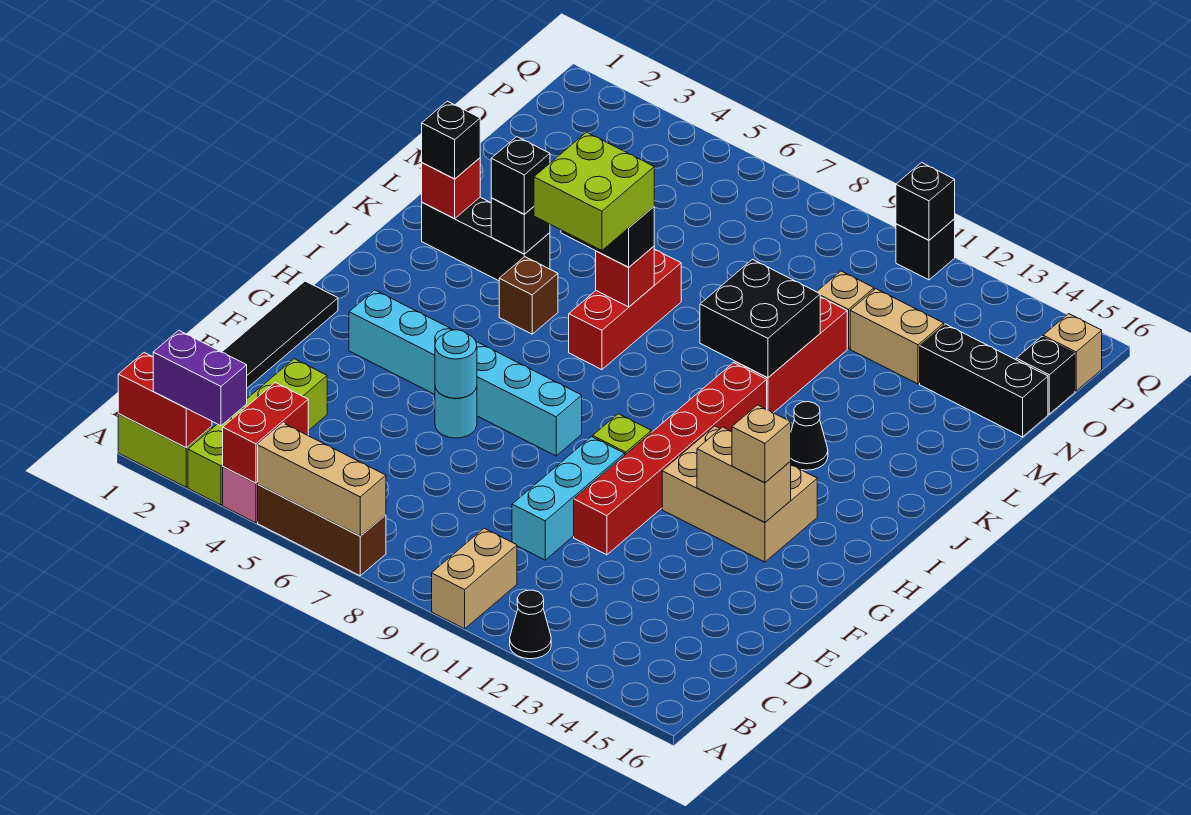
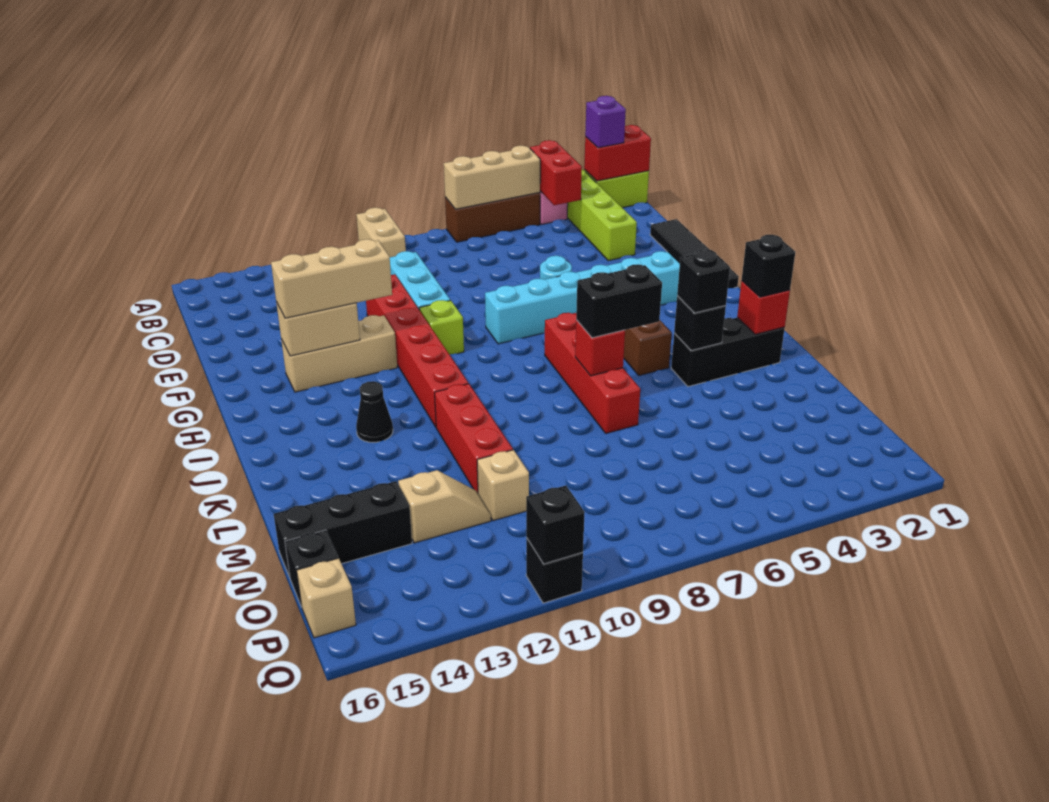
purple 1x2 brick [153,330,247,426] -> purple 1x1 brick [585,96,626,148]
black 1x1 cone [510,590,551,659] -> none
cyan 1x1 round brick [435,330,477,398] -> none
tan 2x3 brick [662,426,817,562] -> tan 1x3 brick [281,315,397,392]
tan 1x1 brick [732,405,791,483] -> tan 1x3 brick [271,239,392,318]
lime 2x2 brick [534,132,654,250] -> none
red 1x3 brick [569,249,681,370] -> red 1x4 brick [545,313,640,433]
black 2x2 brick [700,260,820,378] -> none
tan 1x2 brick [850,289,944,384] -> tan 1x2 slope [398,470,491,543]

